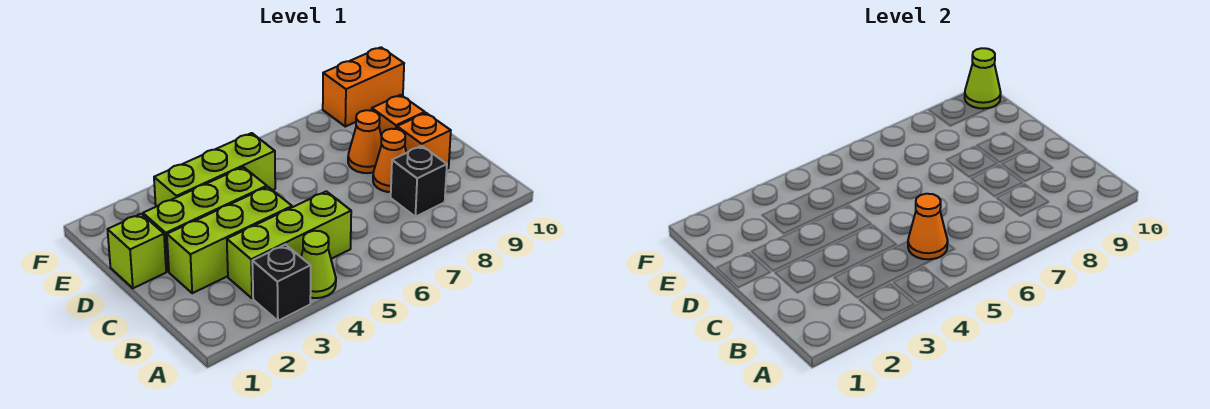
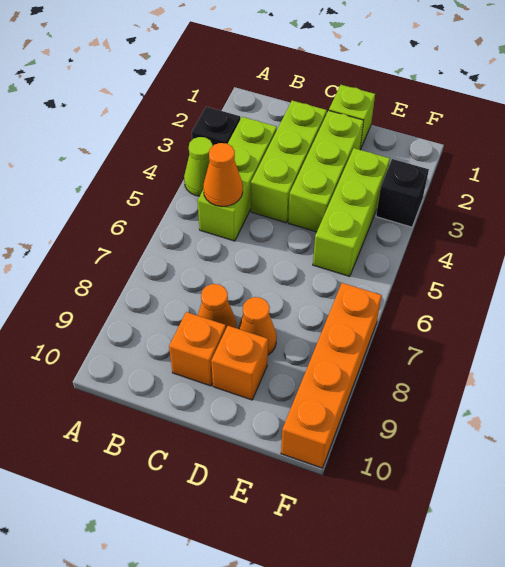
black 1x1 brick [391,146,447,217] -> black 1x1 brick moved to [376,159,429,227]
orange 1x2 brick [323,47,404,127] -> orange 1x4 brick [281,283,382,468]
lime 1x1 cone [965,48,1001,109] -> none

